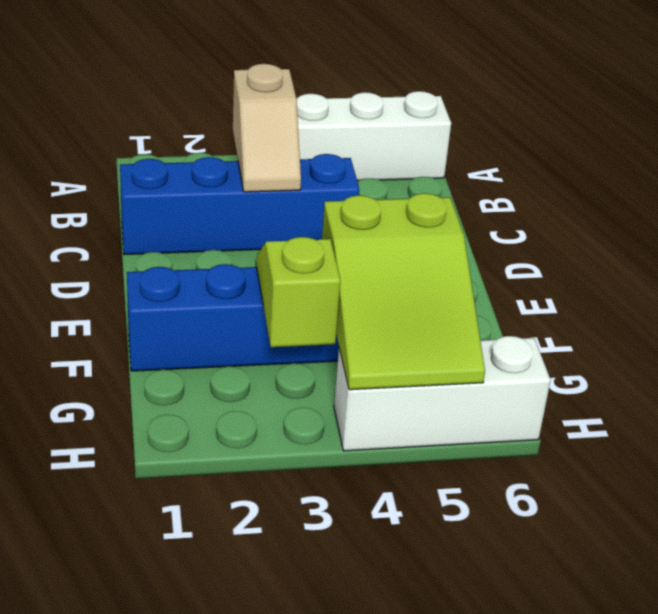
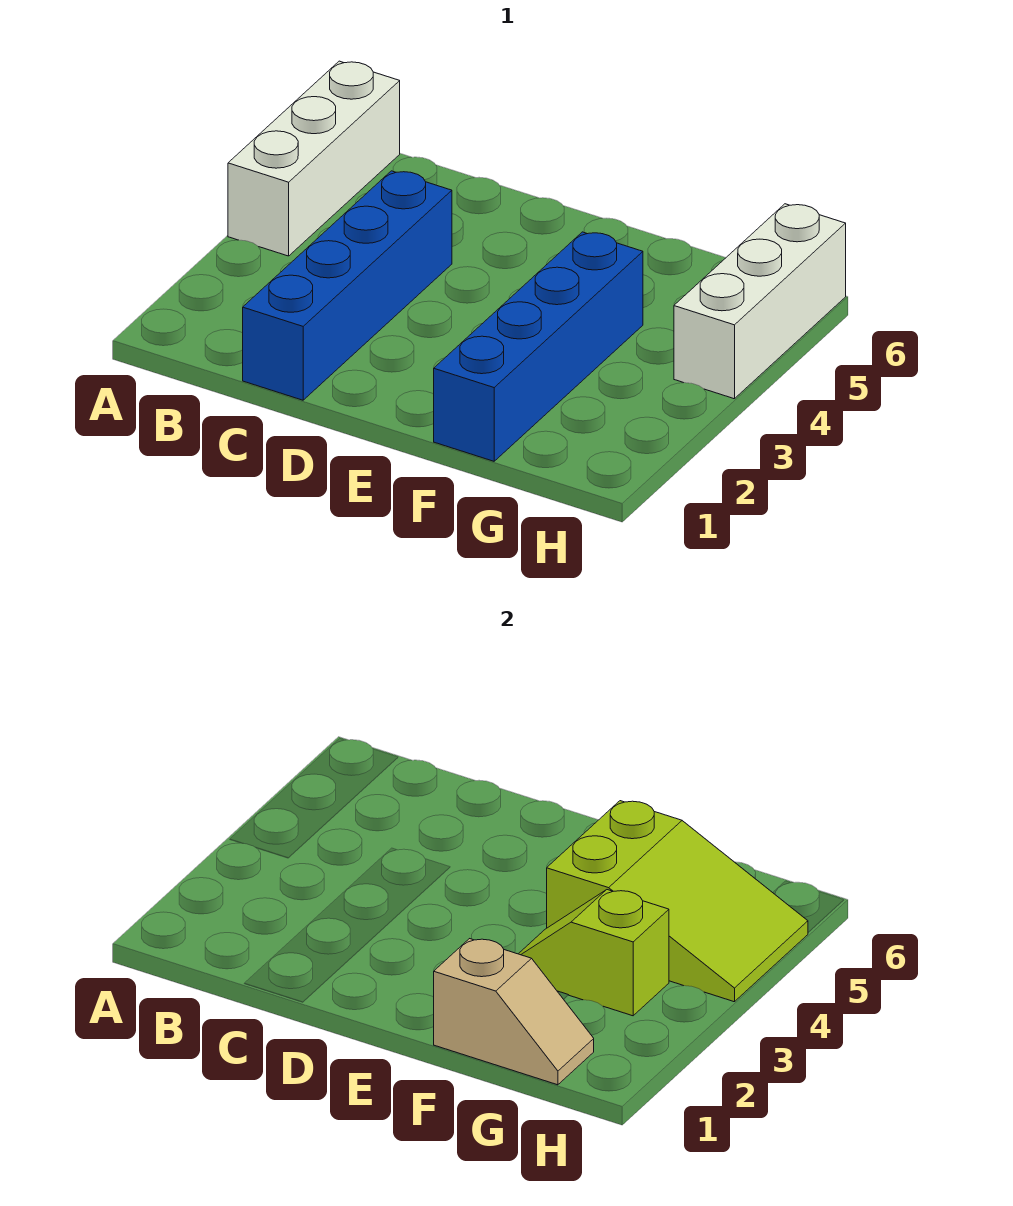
tan 1x2 slope [233,64,301,192] -> tan 1x2 slope moved to [434,939,594,1085]

